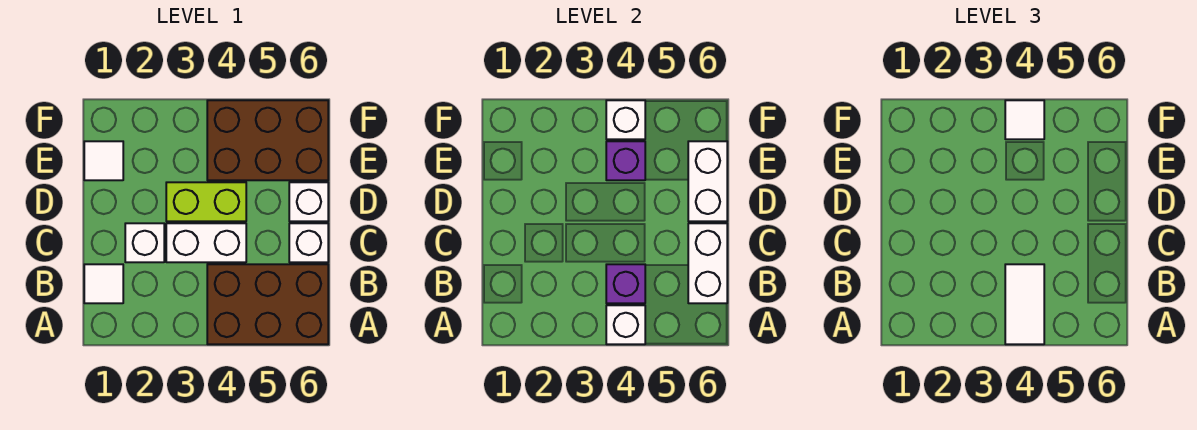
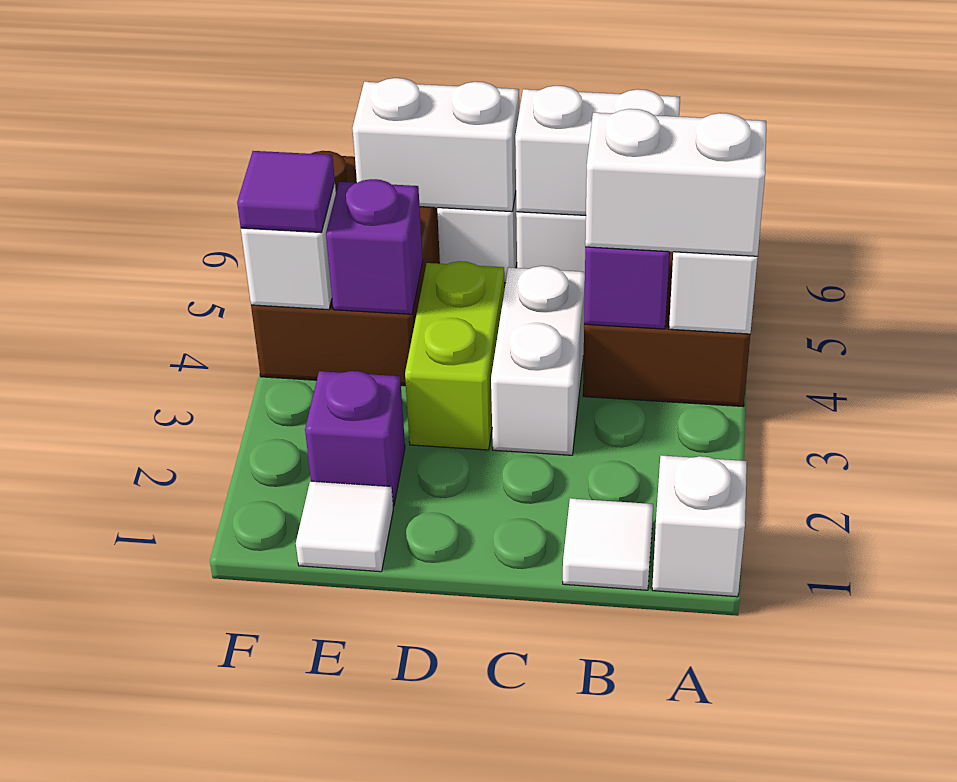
white 1x2 tile [1005,264,1044,344] -> white 1x2 brick [585,109,766,256]
white 1x1 brick [125,223,164,262] -> white 1x1 brick moved to [652,455,747,597]
none -> purple 1x1 brick [305,371,405,506]
white 1x1 tile [1005,100,1044,139] -> purple 1x1 tile [237,151,335,232]

